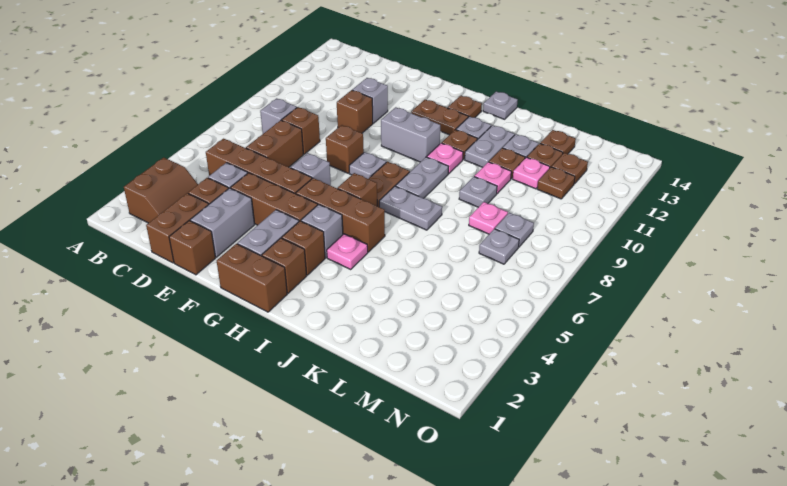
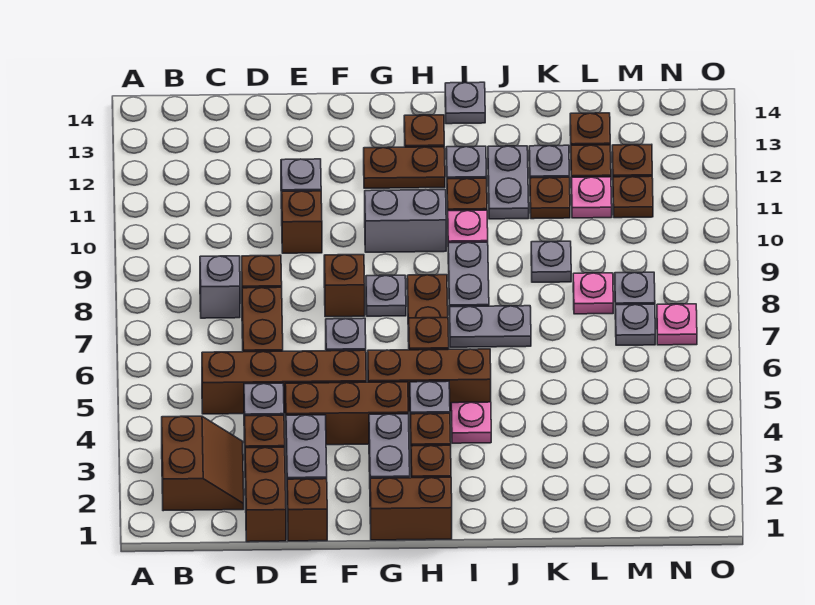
pink 1x1 plate [474,162,511,193] -> pink 1x1 plate moved to [657,304,697,345]

